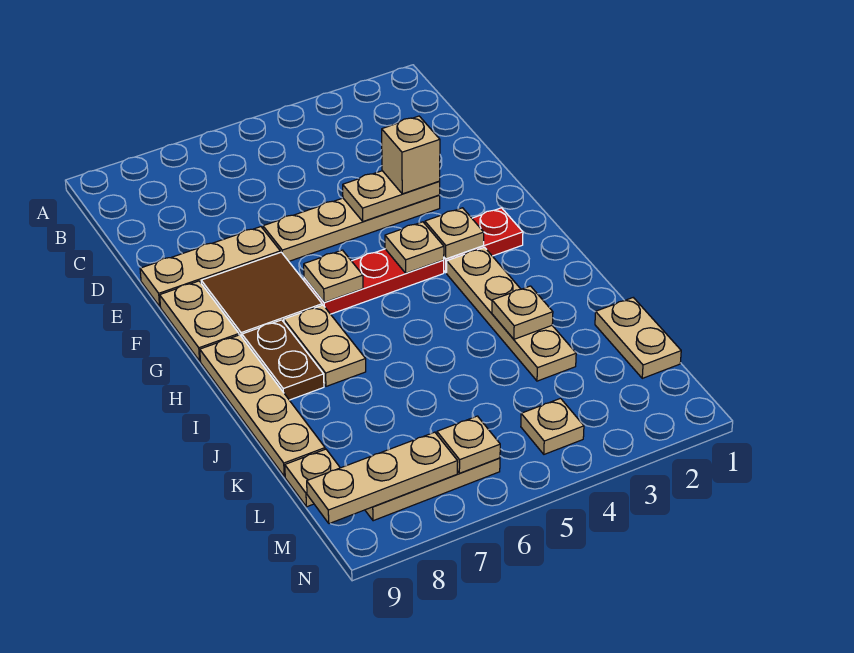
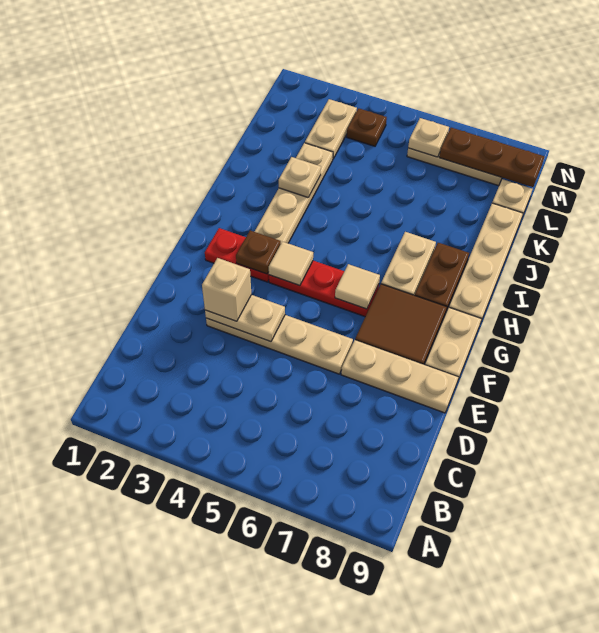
tan 1x1 plate [425,208,484,259] -> brown 1x1 plate [236,230,281,274]
tan 1x1 plate [385,222,444,273] -> tan 1x1 tile [269,241,313,286]
tan 1x1 plate [304,250,363,302] -> tan 1x1 tile [335,264,380,309]
tan 1x2 plate [595,298,681,378] -> tan 1x2 plate moved to [305,99,357,159]
tan 1x1 plate [521,398,584,454] -> brown 1x1 plate [347,108,387,146]
tan 1x3 plate [307,432,458,524] -> brown 1x3 plate [439,128,544,187]

